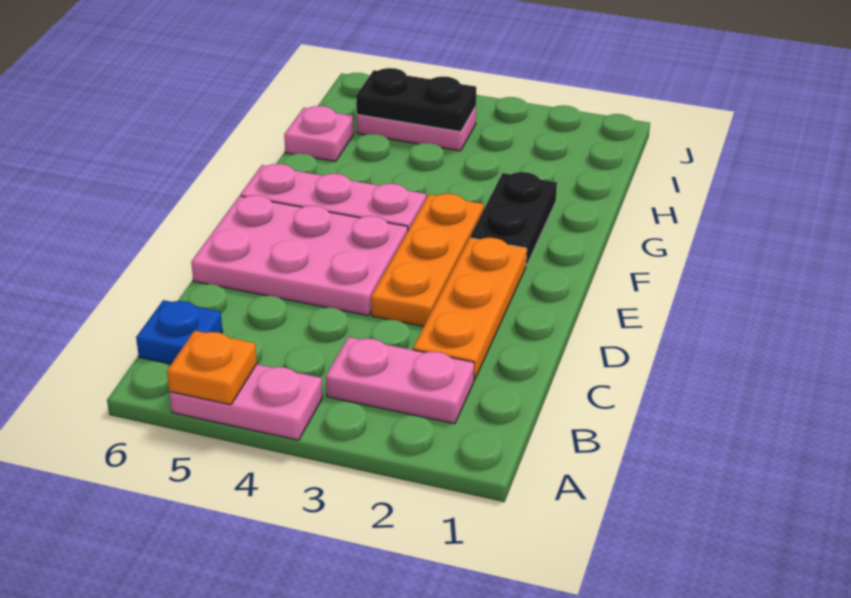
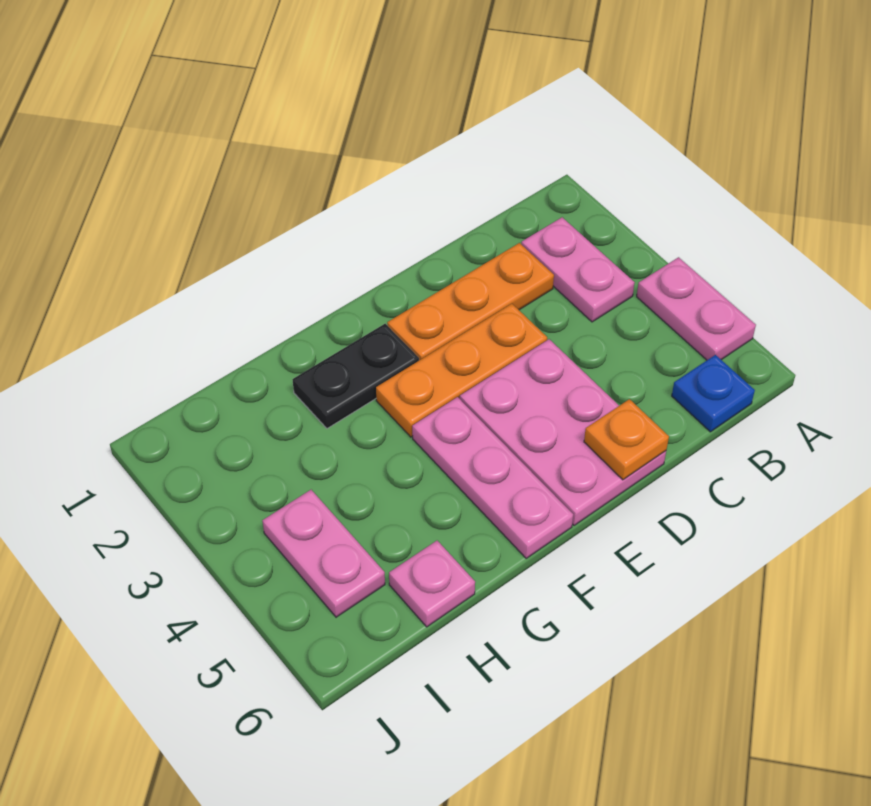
orange 1x1 plate [167,331,257,405] -> orange 1x1 plate moved to [584,399,669,480]
black 1x2 plate [356,68,476,132] -> none

